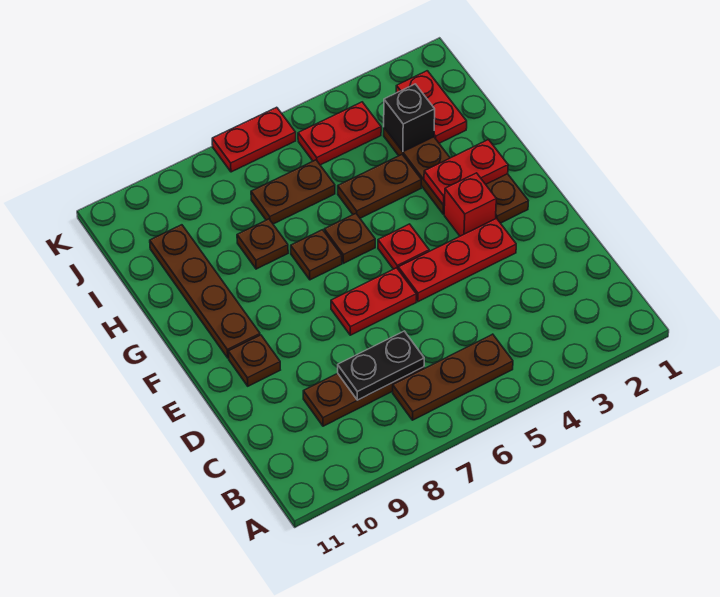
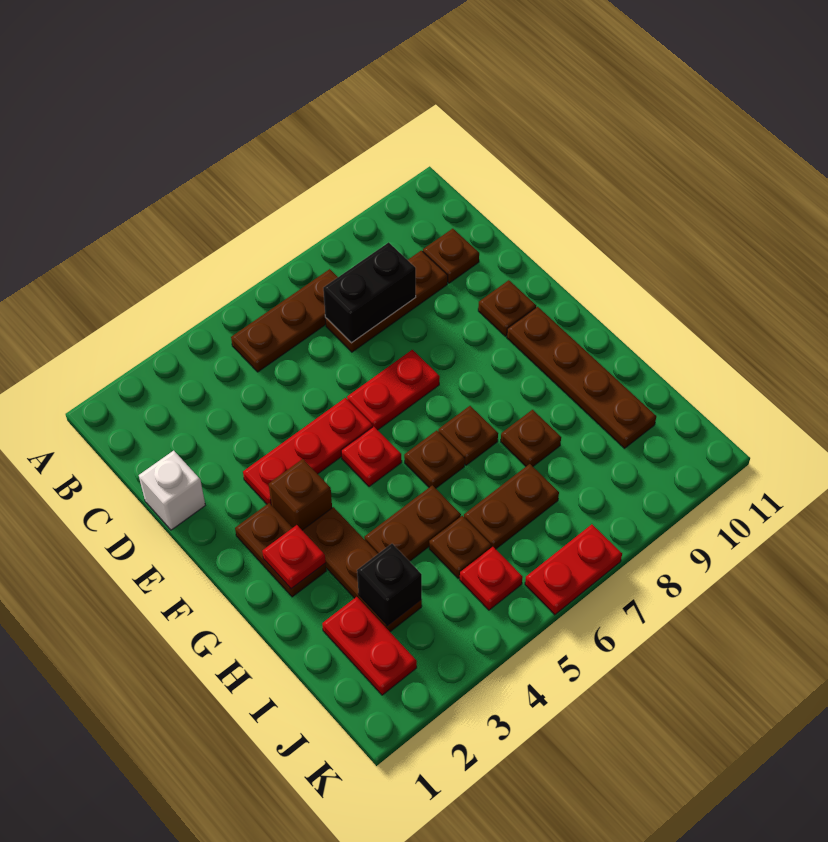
black 1x2 plate [338,331,424,400] -> black 1x2 brick [323,242,416,343]
none -> brown 1x1 plate [423,229,479,283]
none -> white 1x1 brick [139,451,205,530]
red 1x1 brick [444,173,496,236] -> brown 1x1 brick [269,459,332,530]
red 1x2 plate [424,140,508,205] -> red 1x1 plate [262,525,326,589]
none -> brown 1x1 plate [429,516,491,578]
red 1x2 plate [298,102,381,165] -> red 1x1 plate [460,547,523,610]

